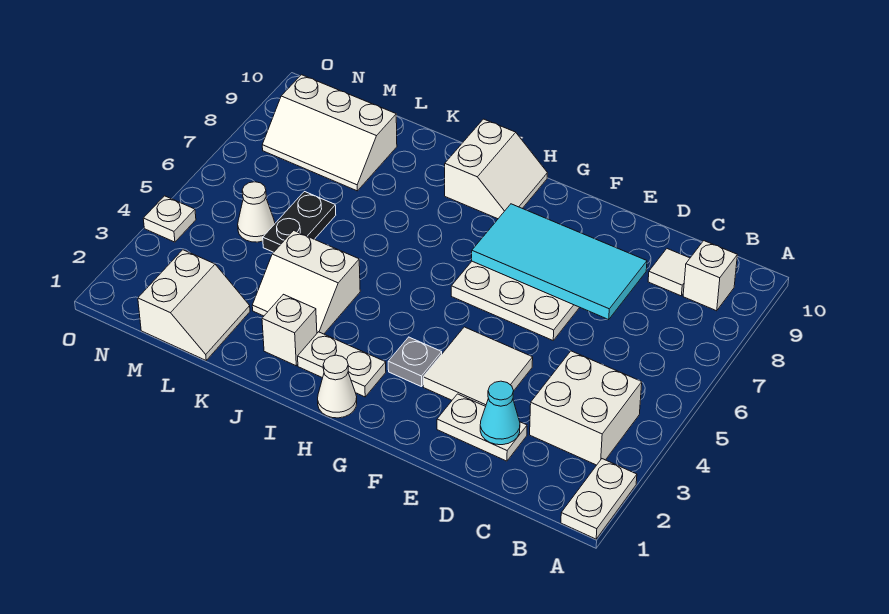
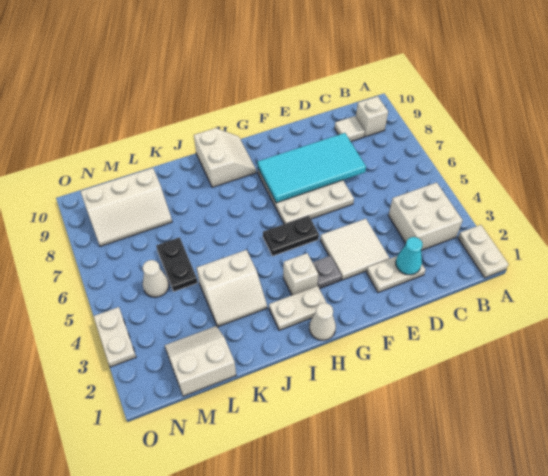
none -> black 1x2 plate [263,216,319,256]
white 1x1 brick [262,294,317,366] -> white 1x1 brick moved to [283,253,318,295]
white 2x2 slope [138,250,250,360] -> white 2x2 slope turned to [165,326,236,396]
white 1x1 plate [143,196,196,242] -> white 1x2 plate [93,307,136,367]

